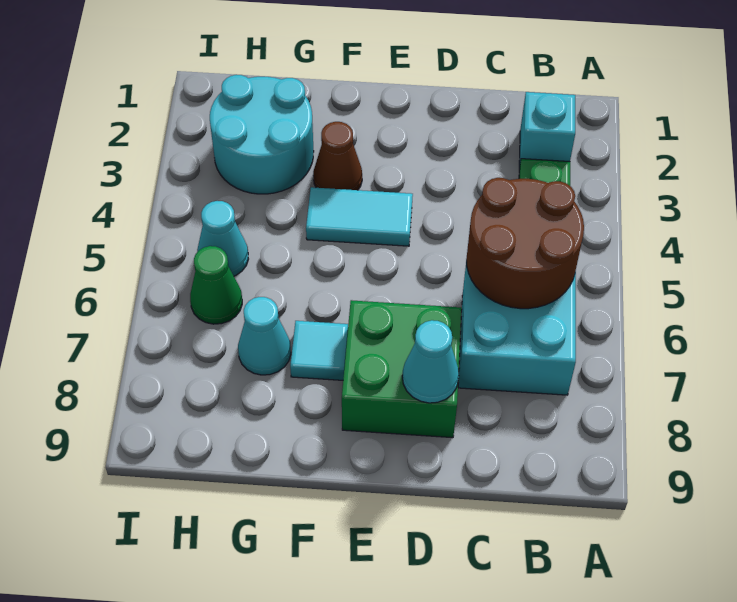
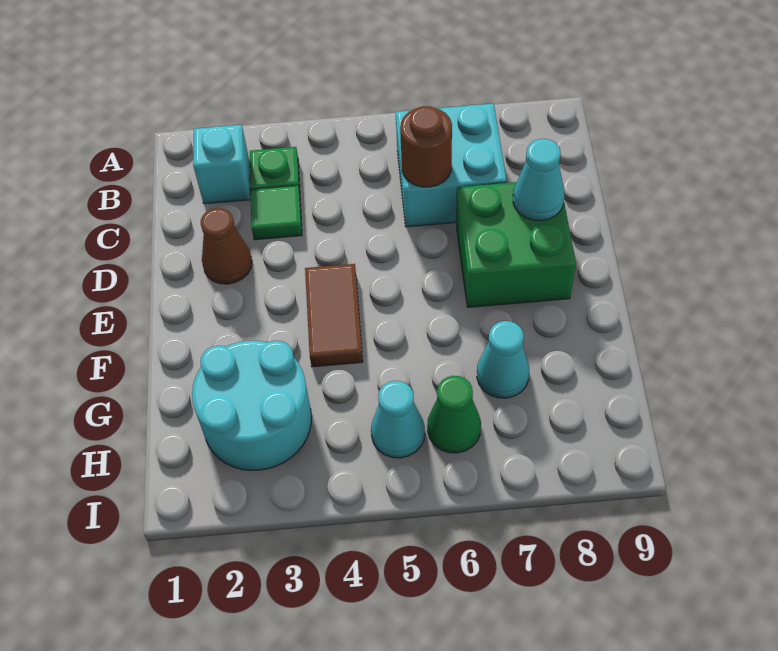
brown 2x2 round brick [466,178,584,309] -> brown 1x1 round brick [400,106,452,187]
none -> green 1x1 tile [251,186,302,240]
cyan 1x2 tile [306,187,413,246] -> brown 1x2 tile [305,264,363,367]
brown 1x1 cone [313,122,362,190] -> brown 1x1 cone moved to [201,208,252,284]
cyan 1x1 tile [290,321,348,380] -> none

